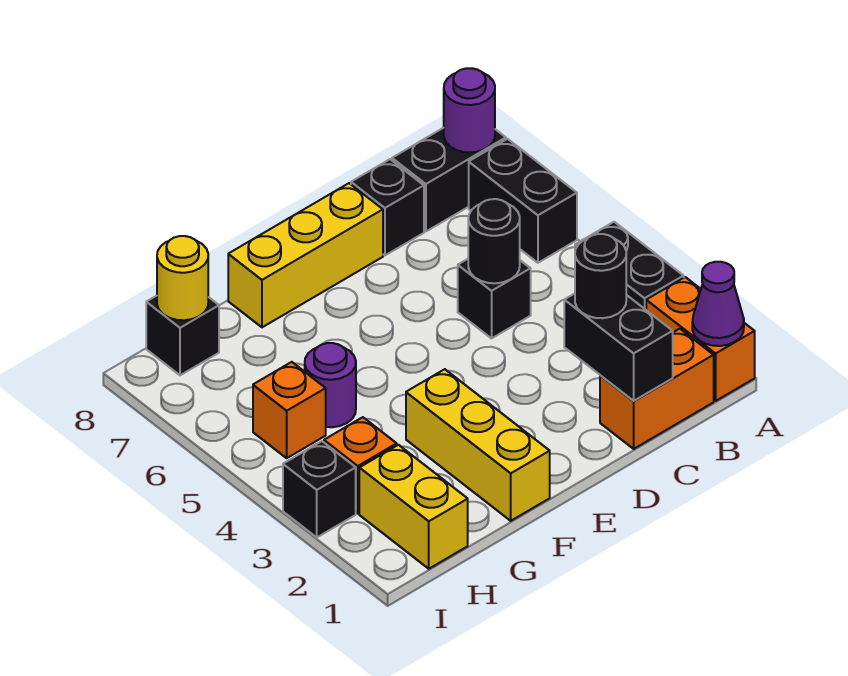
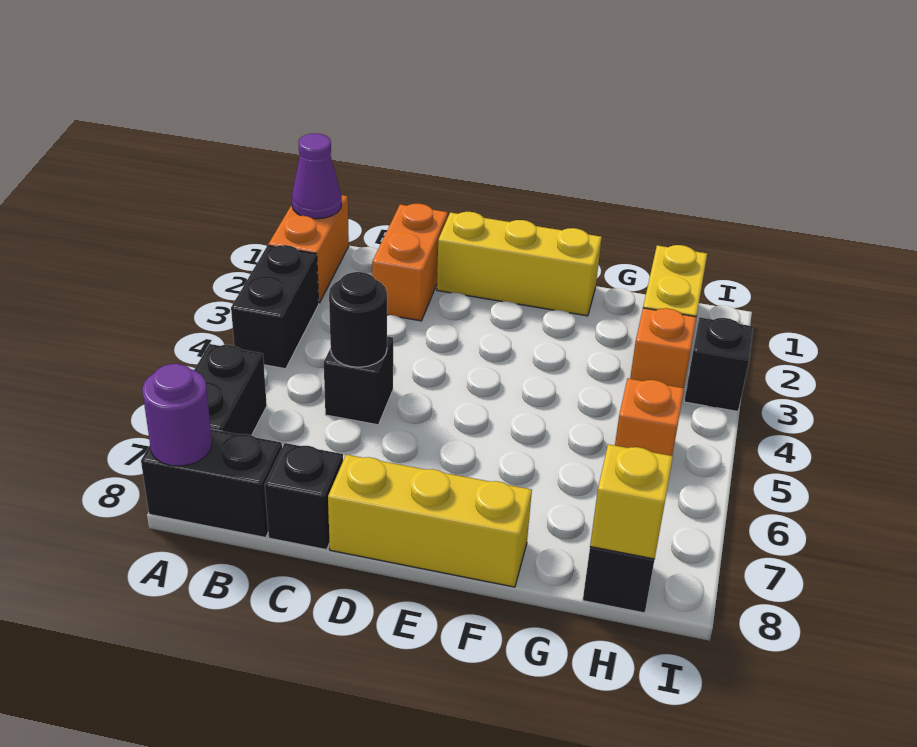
orange 1x2 brick [600,329,714,449] -> orange 1x2 brick turned to [372,204,448,321]
black 1x2 brick [564,294,673,401] -> none
black 1x1 round brick [575,234,626,318] -> none
yellow 1x3 brick [406,369,550,521] -> yellow 1x3 brick turned to [437,212,602,316]
purple 1x1 round brick [305,343,356,427] -> none
yellow 1x1 round brick [157,236,208,320] -> yellow 1x1 brick [590,444,673,559]

